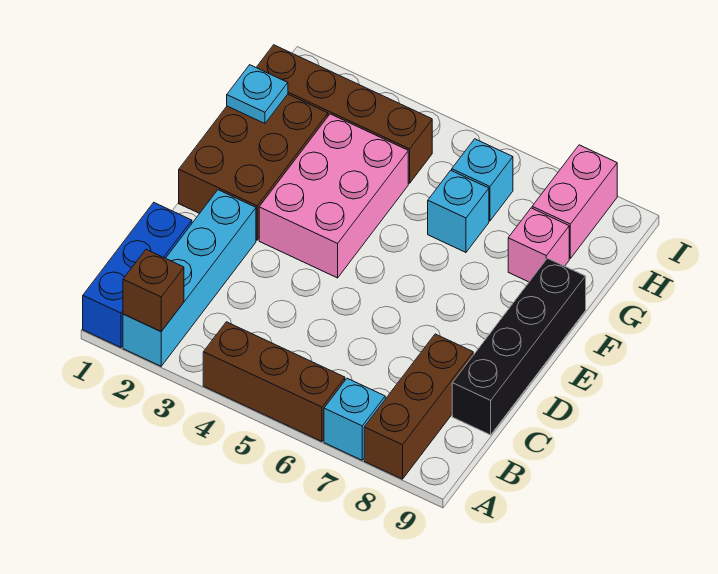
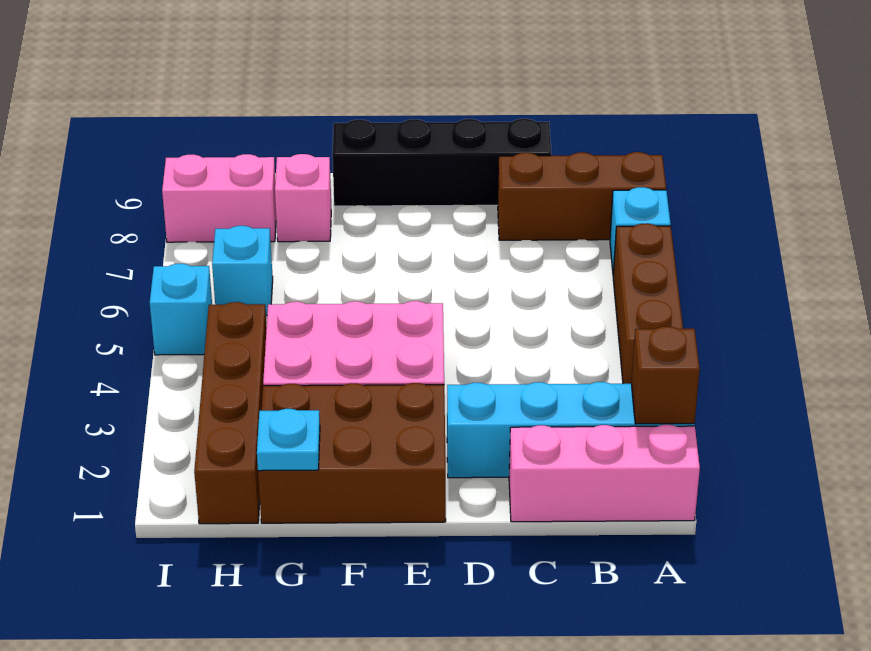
blue 1x3 brick [83,203,192,347] -> pink 1x3 brick [509,425,700,522]
cyan 1x1 brick [428,170,489,252] -> cyan 1x1 brick moved to [150,264,212,355]

